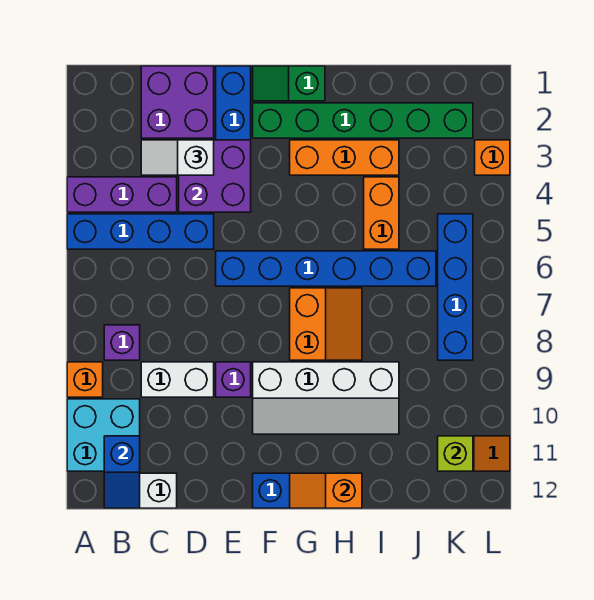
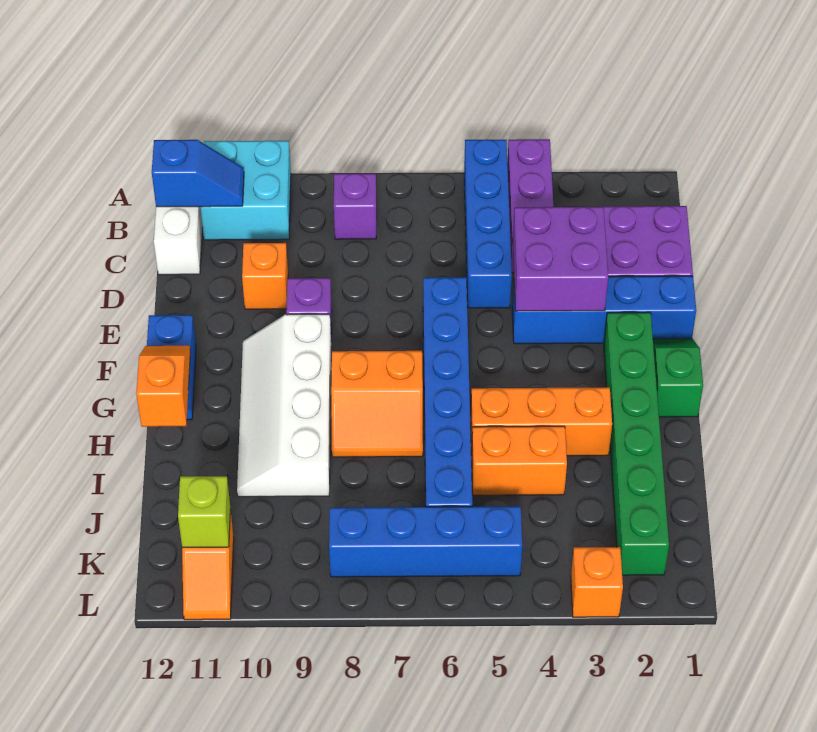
orange 1x1 brick [67,362,103,397] -> orange 1x1 brick moved to [242,243,288,309]
blue 1x2 slope [104,436,140,508] -> blue 1x2 slope turned to [152,140,244,207]
white 1x2 slope [141,140,214,175] -> none
white 1x2 brick [141,362,214,397] -> none
orange 1x3 brick [290,140,399,175] -> orange 1x3 brick turned to [471,387,612,456]

